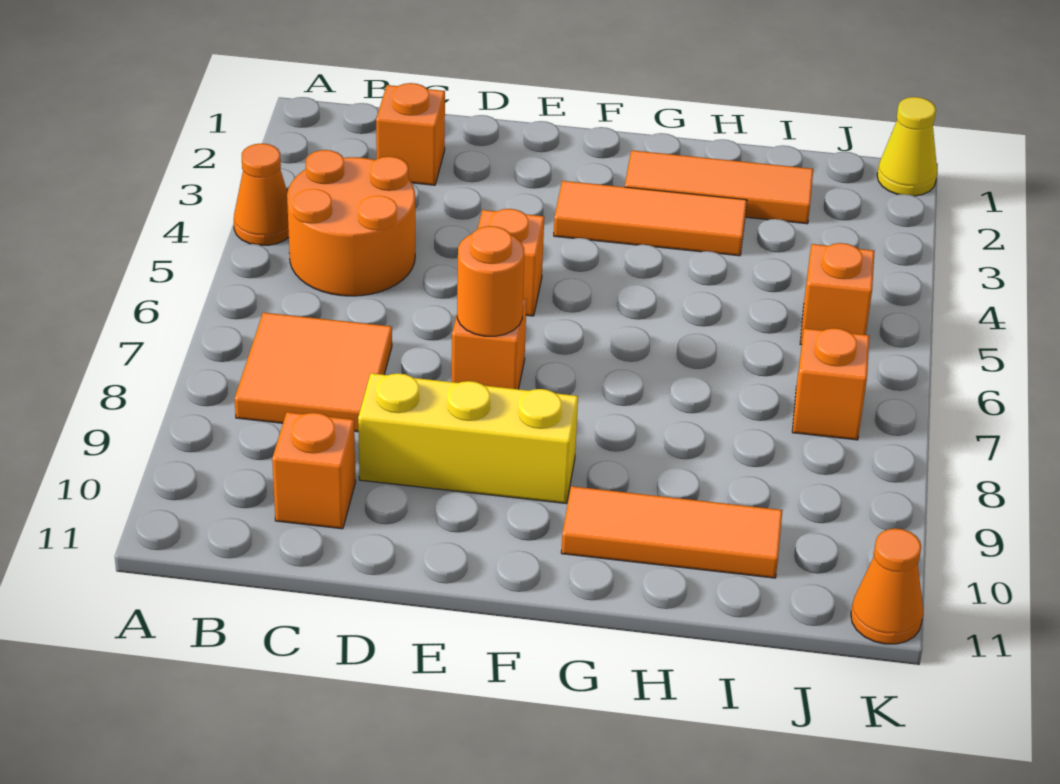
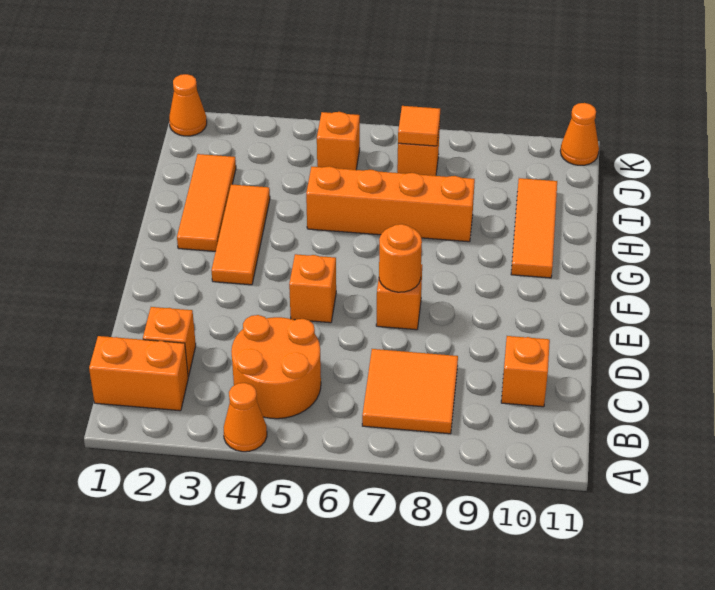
none -> orange 1x2 brick [89,336,188,411]
yellow 1x3 brick [358,373,578,504] -> none
none -> orange 1x4 brick [306,166,475,242]
none -> orange 1x1 tile [398,106,440,146]
yellow 1x1 cone [877,97,937,196] -> orange 1x1 cone [169,74,207,136]

